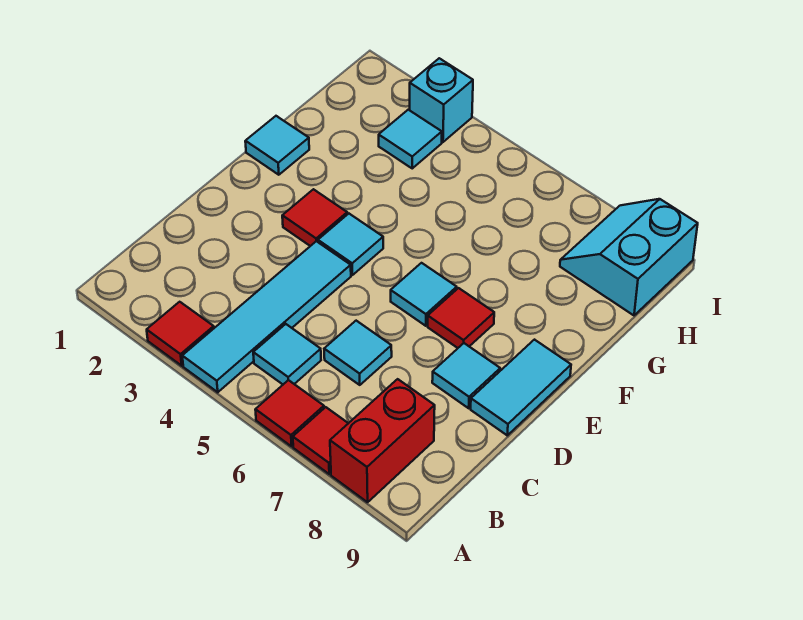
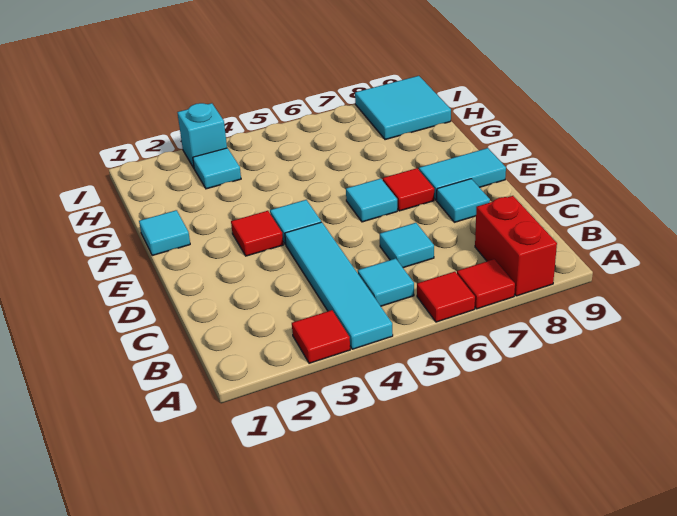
cyan 1x2 tile [471,340,571,435] -> cyan 1x2 tile turned to [419,148,506,200]
cyan 2x2 slope [560,199,698,315] -> cyan 2x2 tile [355,76,451,140]

